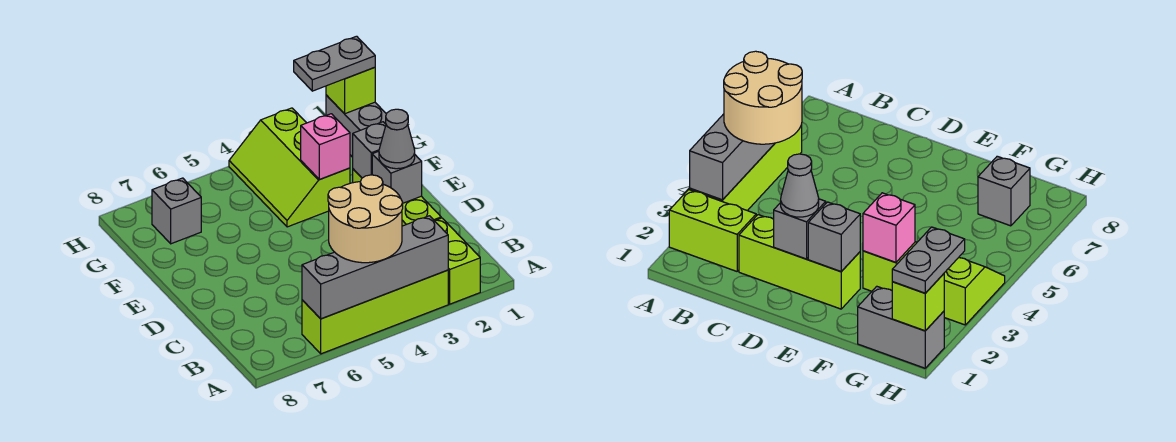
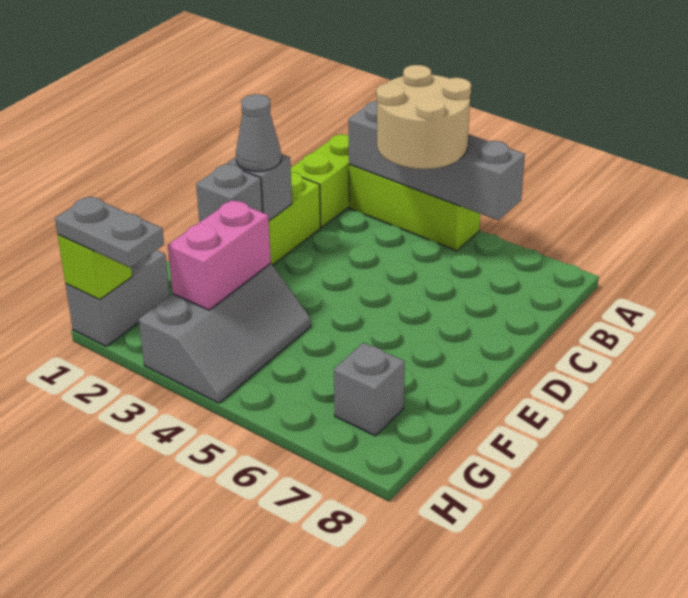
lime 1x4 brick [302,270,448,354] -> lime 1x3 brick [349,164,480,251]
lime 2x3 slope [229,108,350,227] -> grey 2x3 slope [139,263,311,403]
pink 1x1 brick [301,114,350,179] -> pink 1x2 brick [168,200,271,310]

